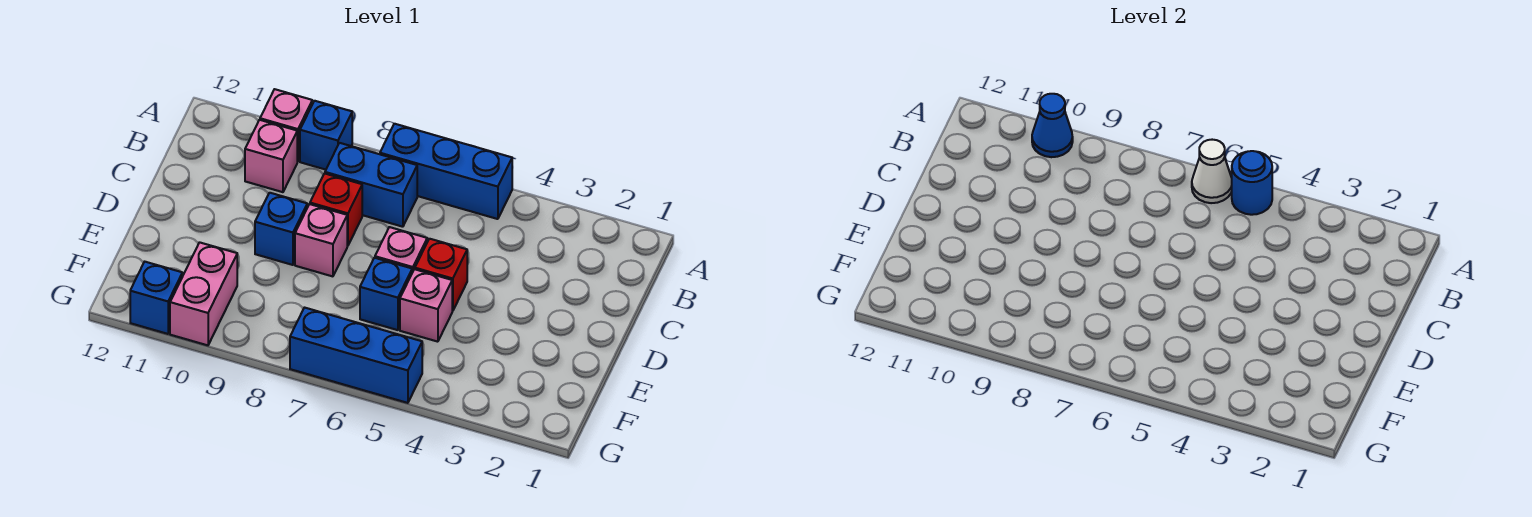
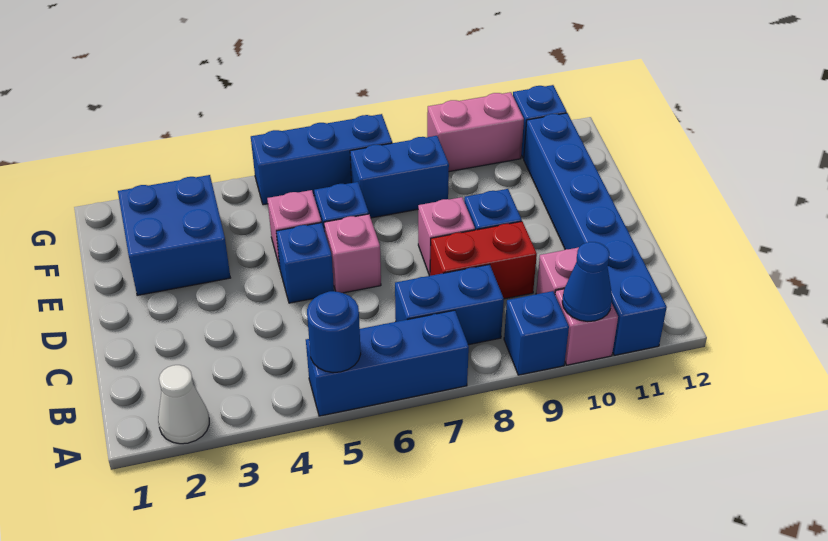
white 1x1 cone [1192,140,1232,203] -> white 1x1 cone moved to [158,365,209,444]
none -> blue 1x6 brick [524,113,667,355]
red 1x1 brick [310,173,362,246] -> red 1x2 brick [430,221,537,299]
red 1x1 brick [415,239,467,311] -> blue 1x1 brick [276,223,334,303]
none -> blue 2x2 brick [118,175,230,296]
none -> blue 1x2 brick [350,136,449,218]
pink 1x2 brick [170,242,237,345] -> pink 1x2 brick turned to [427,92,524,172]

